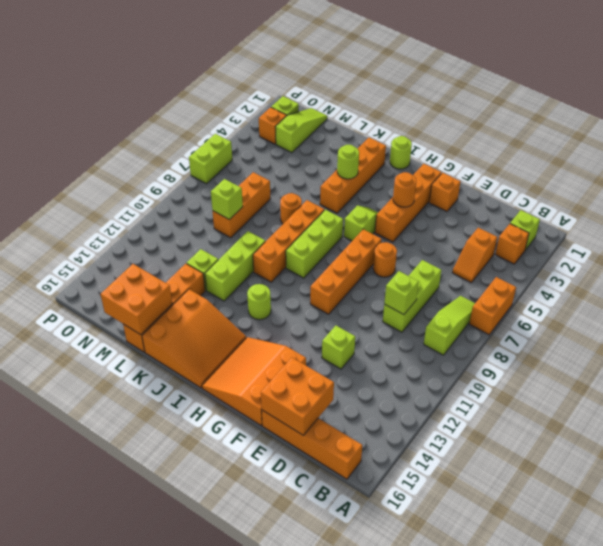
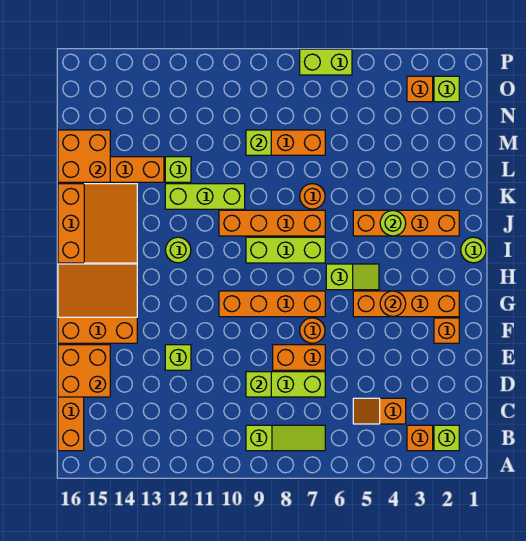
orange 1x2 brick [469,277,516,335] -> orange 1x2 brick moved to [273,345,325,370]
orange 3x3 slope [142,289,246,388] -> orange 3x3 slope turned to [58,184,137,263]
lime 1x3 slope [276,108,327,153] -> none

